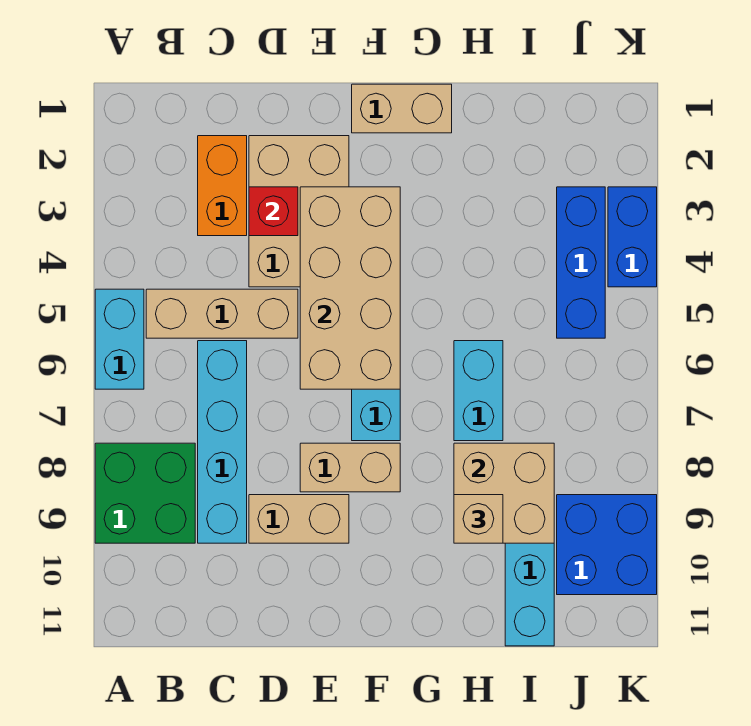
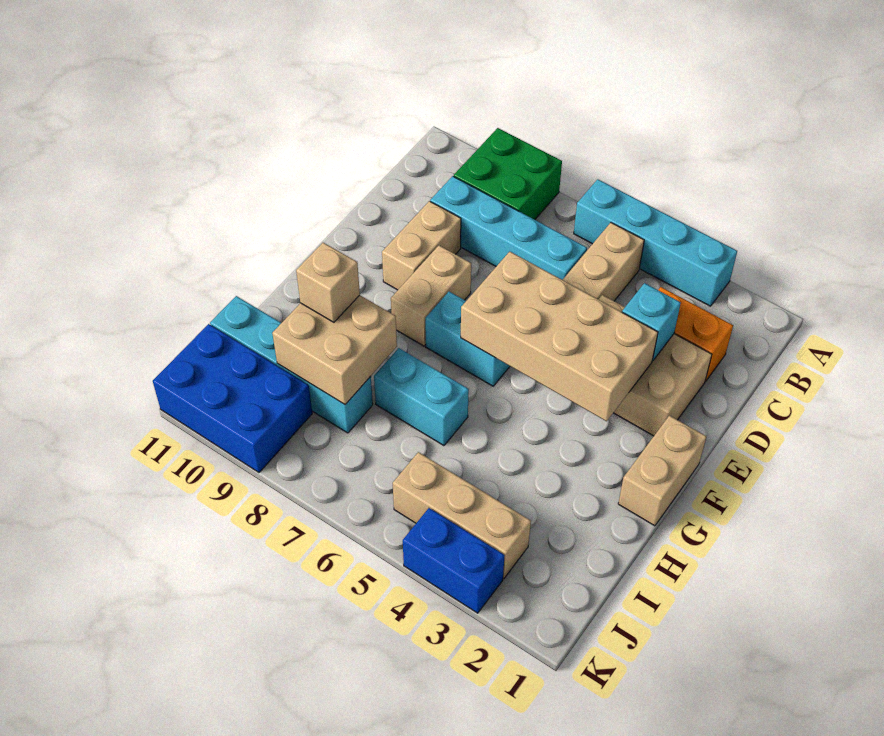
cyan 1x2 brick [95,289,144,389] -> cyan 1x4 brick [574,179,737,306]
red 1x1 brick [249,187,298,236] -> cyan 1x1 brick [622,283,681,361]
blue 1x3 brick [557,187,605,338] -> tan 1x3 brick [393,452,531,579]
blue 2x2 brick [557,495,657,595] -> blue 2x3 brick [153,324,312,472]

